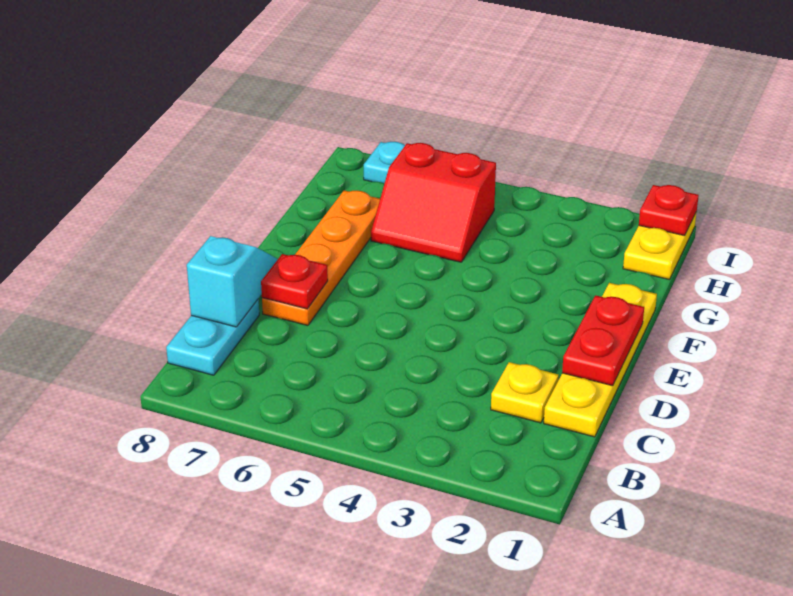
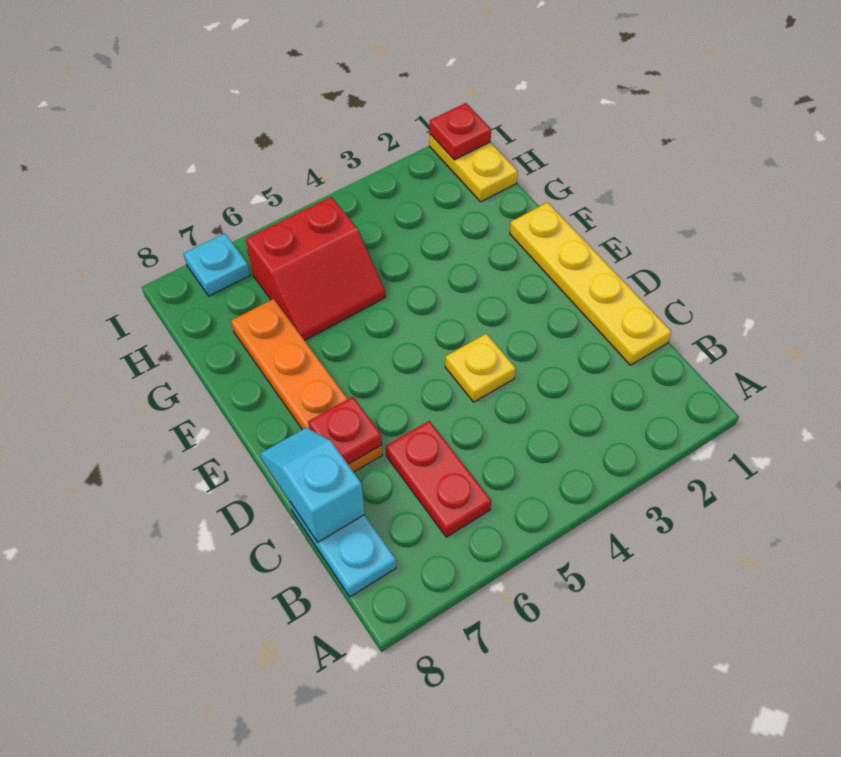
yellow 1x1 plate [491,362,559,423] -> yellow 1x1 plate moved to [445,334,516,402]
red 1x2 plate [562,295,644,386] -> red 1x2 plate moved to [386,421,491,537]

